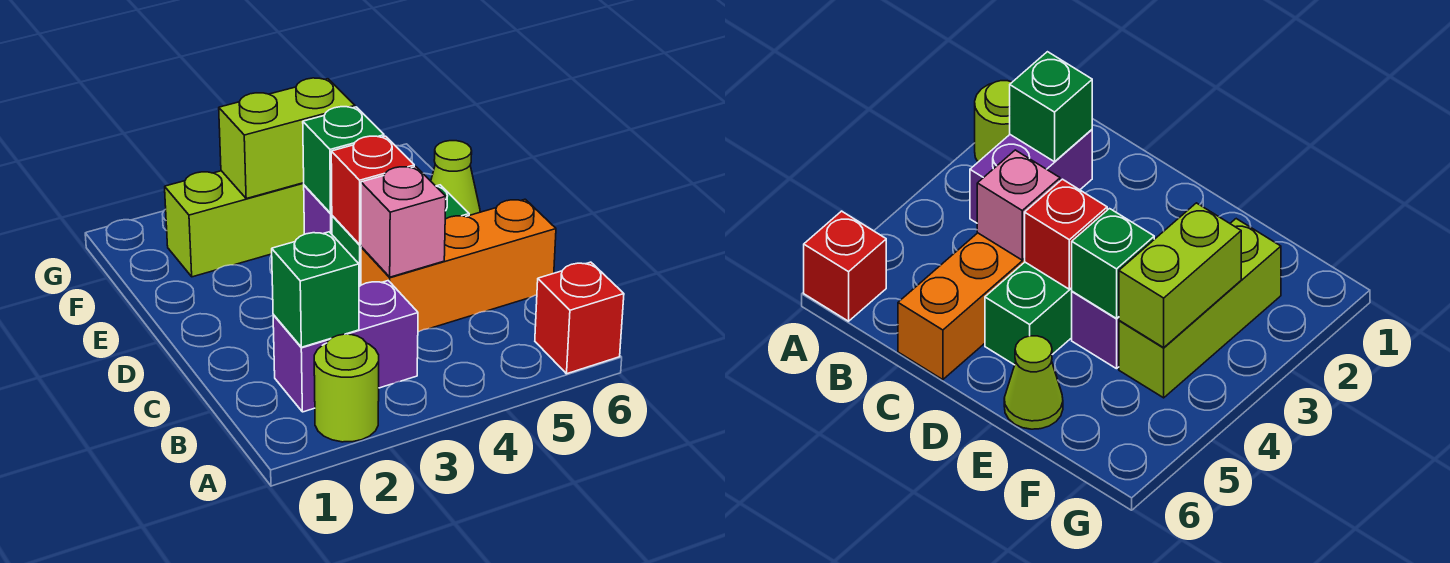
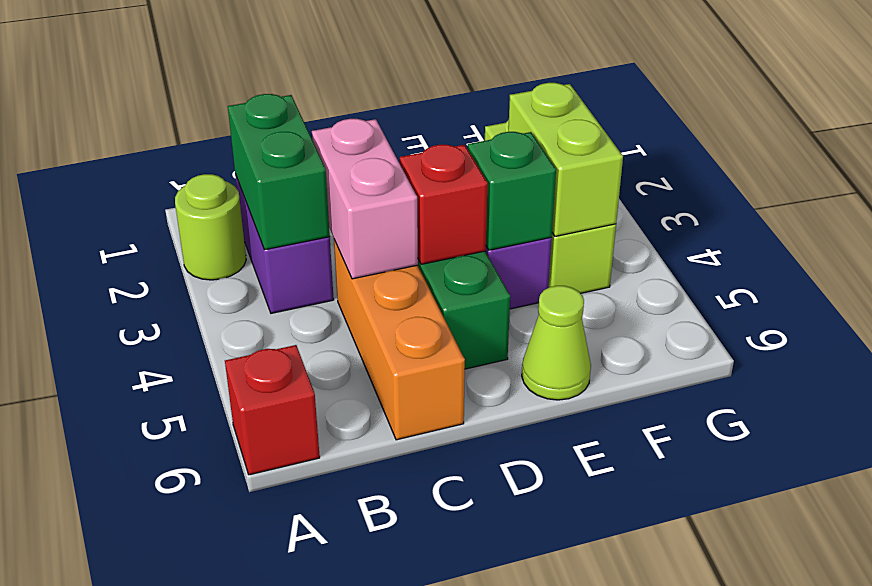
green 1x1 brick [272,232,359,347] -> green 1x2 brick [228,94,330,250]
pink 1x1 brick [361,167,446,277] -> pink 1x2 brick [312,119,418,279]

